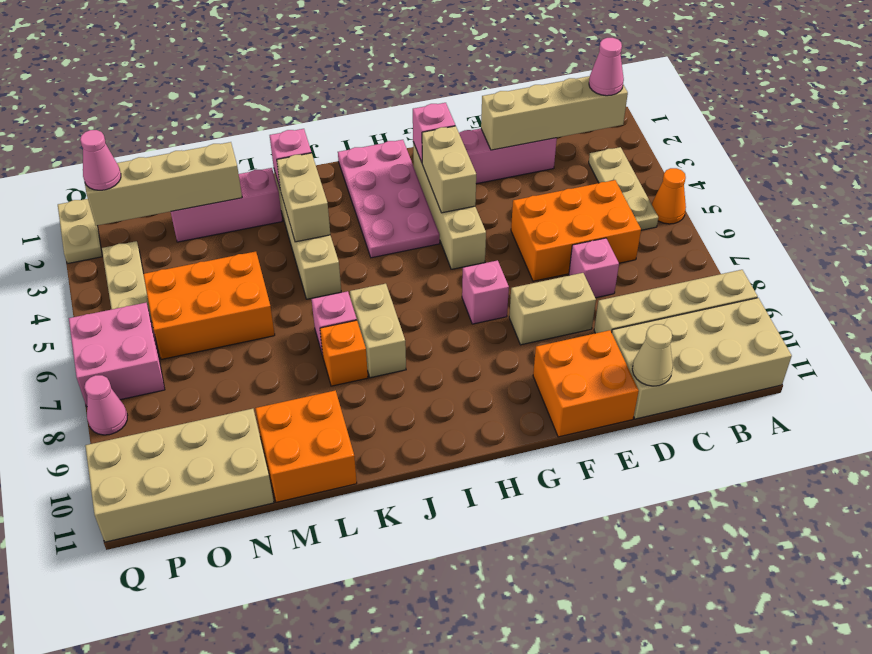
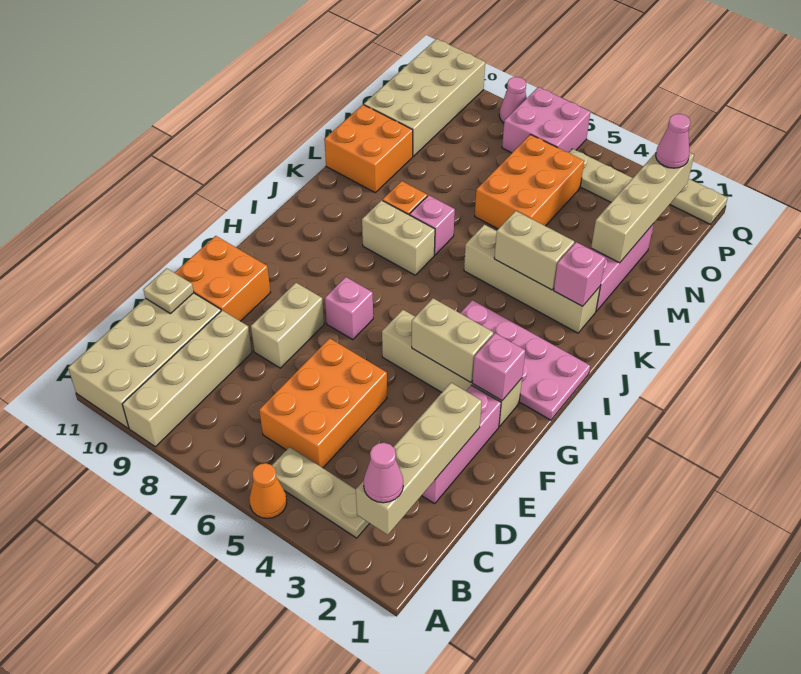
pink 1x1 brick [569,238,619,298] -> none
tan 1x1 cone [632,324,673,386] -> tan 1x1 plate [143,268,194,314]

